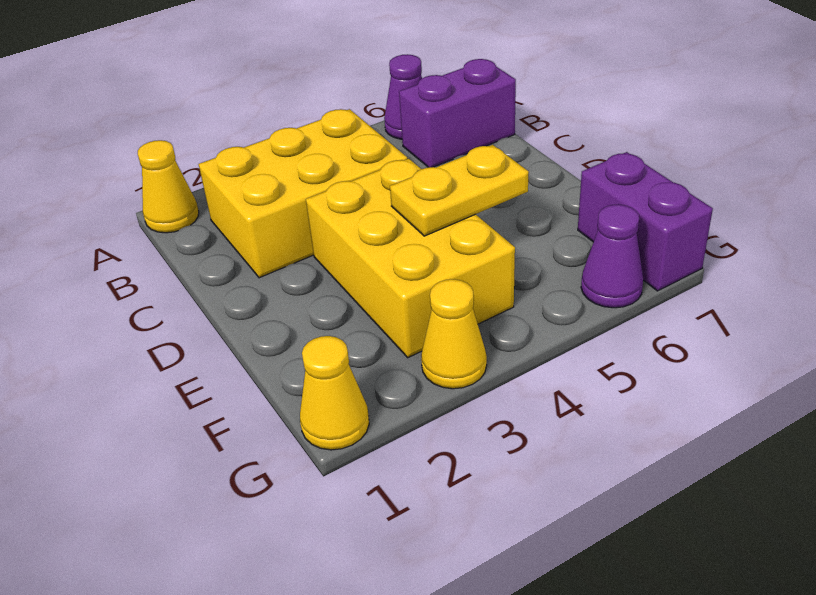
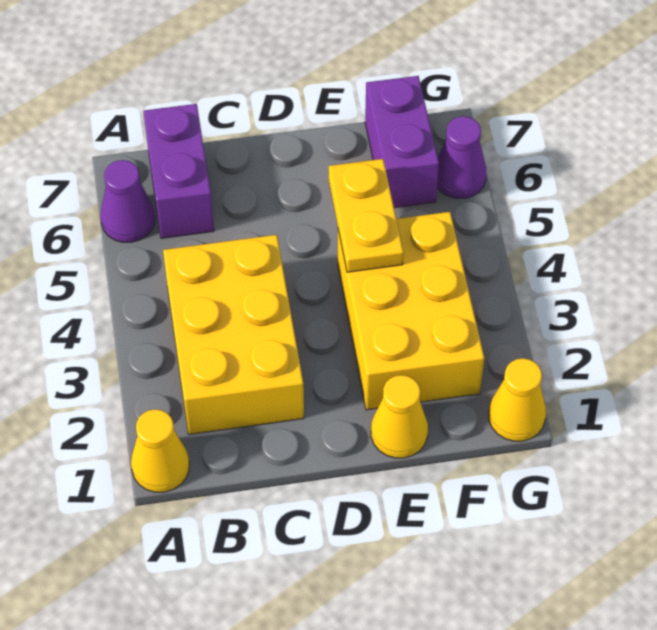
yellow 2x3 brick [306,159,515,358] -> yellow 2x3 brick turned to [338,212,484,410]
purple 1x2 brick [578,152,713,291] -> purple 1x2 brick turned to [365,76,439,208]
yellow 1x1 cone [421,279,487,389] -> yellow 1x1 cone moved to [371,375,428,458]

